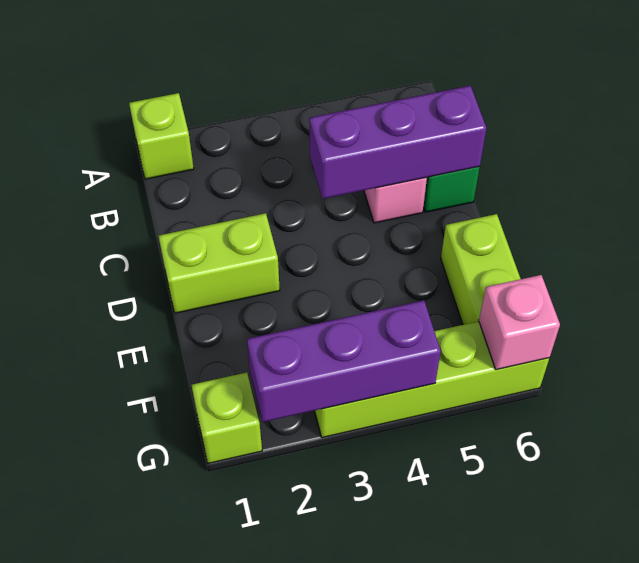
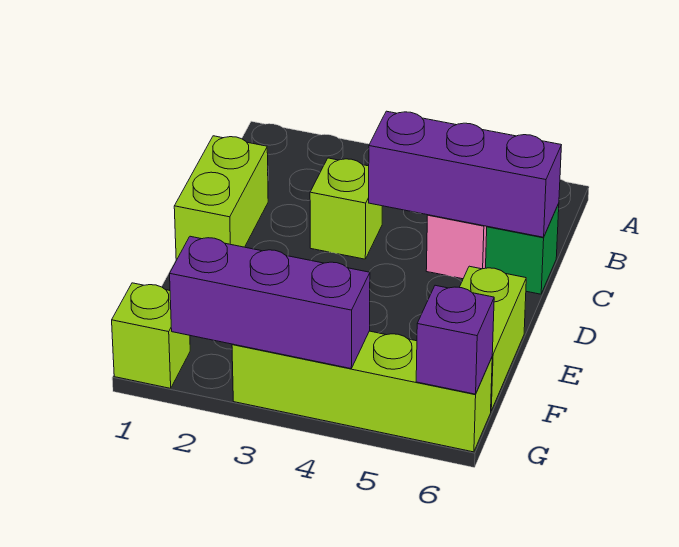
lime 1x1 brick [129,93,194,179] -> lime 1x1 brick moved to [310,158,382,259]
lime 1x2 brick [159,213,280,313] -> lime 1x2 brick turned to [174,136,268,260]
pink 1x1 brick [479,275,560,370] -> purple 1x1 brick [416,285,494,394]

